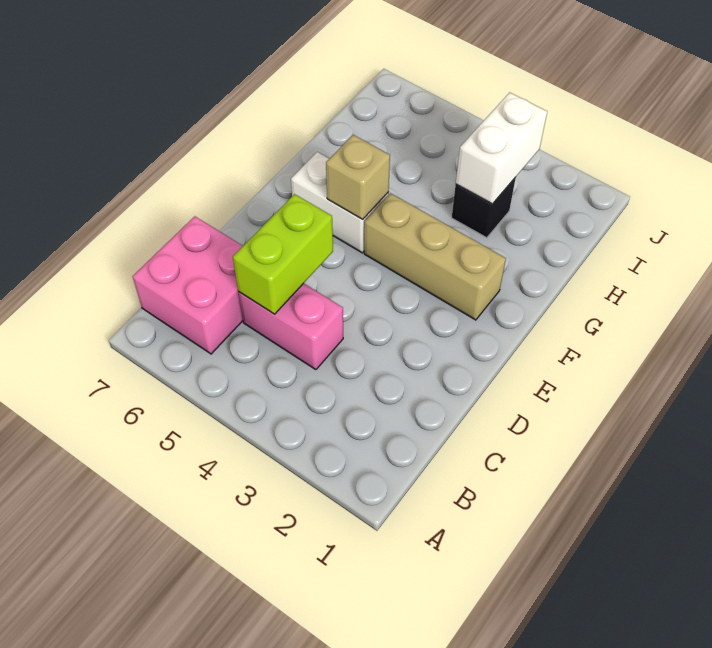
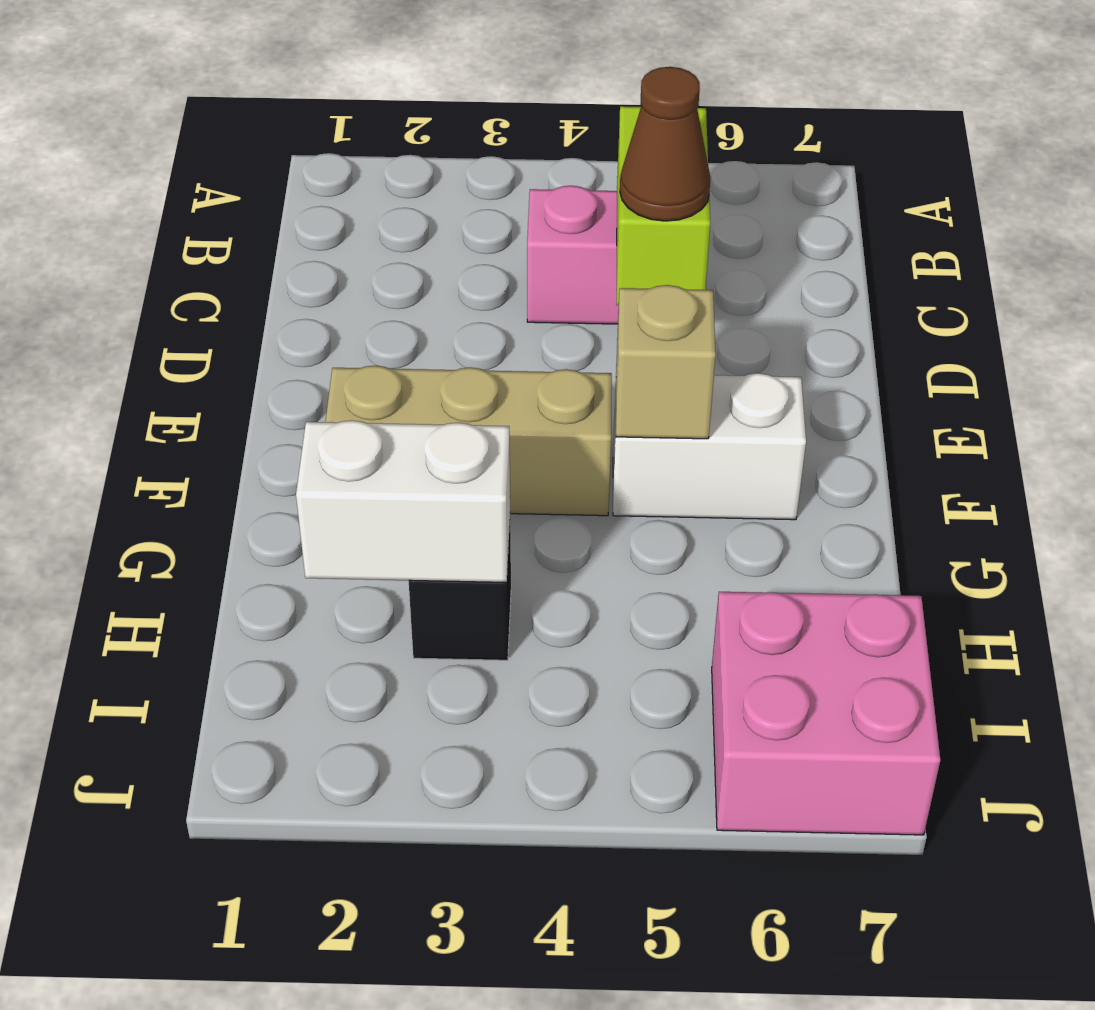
pink 2x2 brick [133,216,243,354] -> pink 2x2 brick moved to [712,592,940,835]
none -> brown 1x1 cone [620,67,710,221]
white 1x2 brick [456,92,547,204] -> white 1x2 brick turned to [296,420,510,582]

